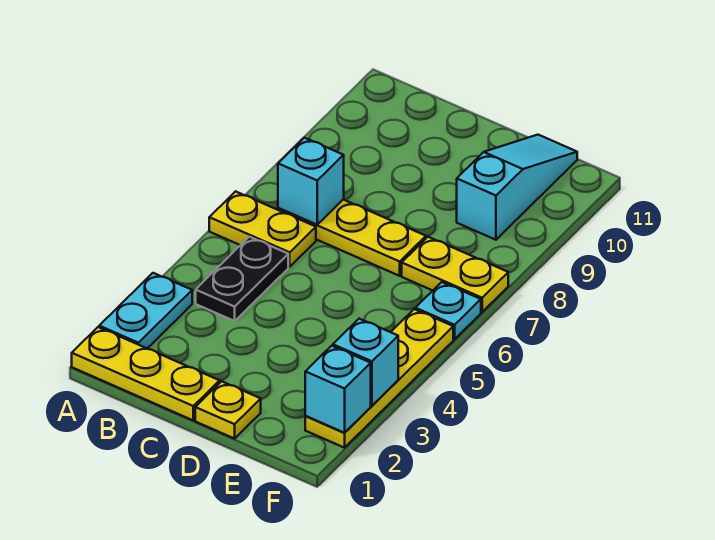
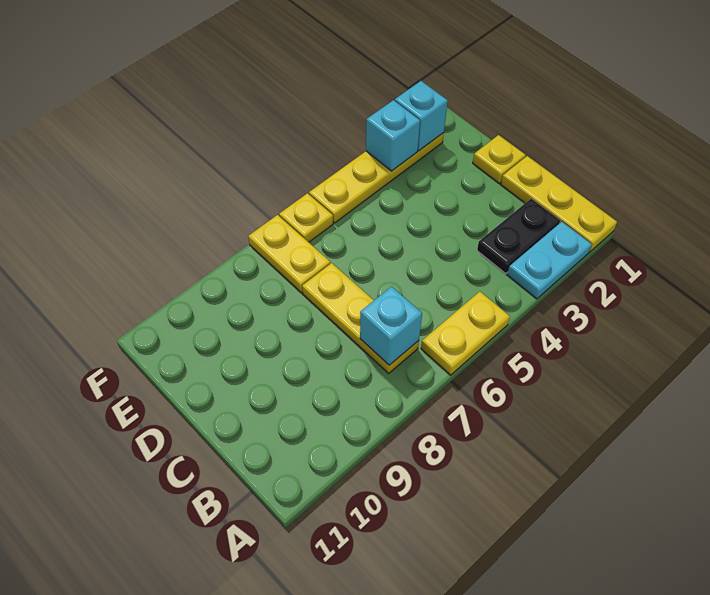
yellow 1x2 plate [209,191,316,267] -> yellow 1x2 plate turned to [421,292,510,375]
black 1x2 plate [196,237,288,321] -> black 1x2 plate moved to [477,199,560,274]
cyan 1x3 slope [457,135,577,240] -> none
cyan 1x1 plate [415,282,481,339] -> yellow 1x1 plate [279,193,333,242]

